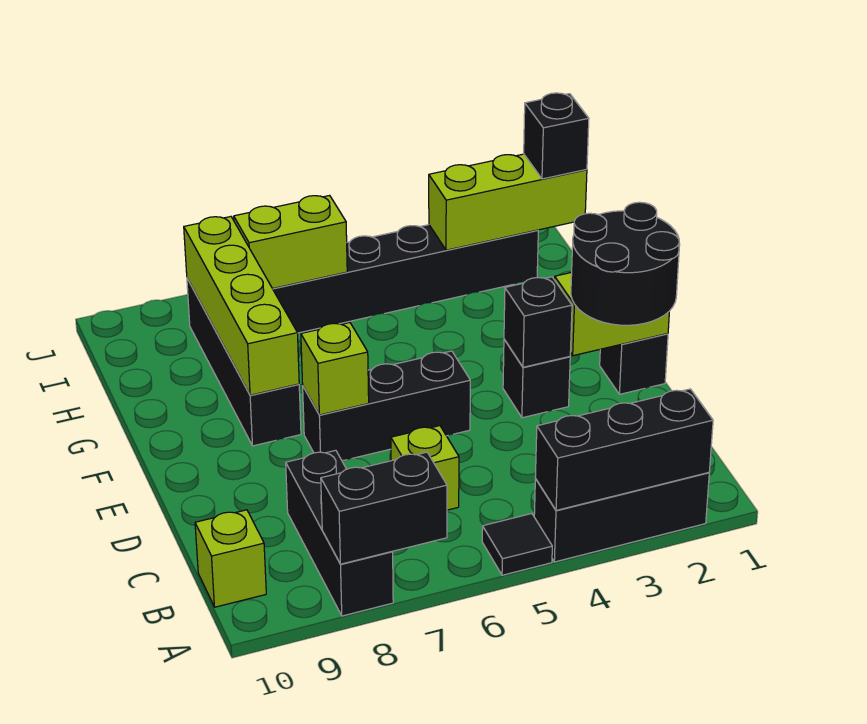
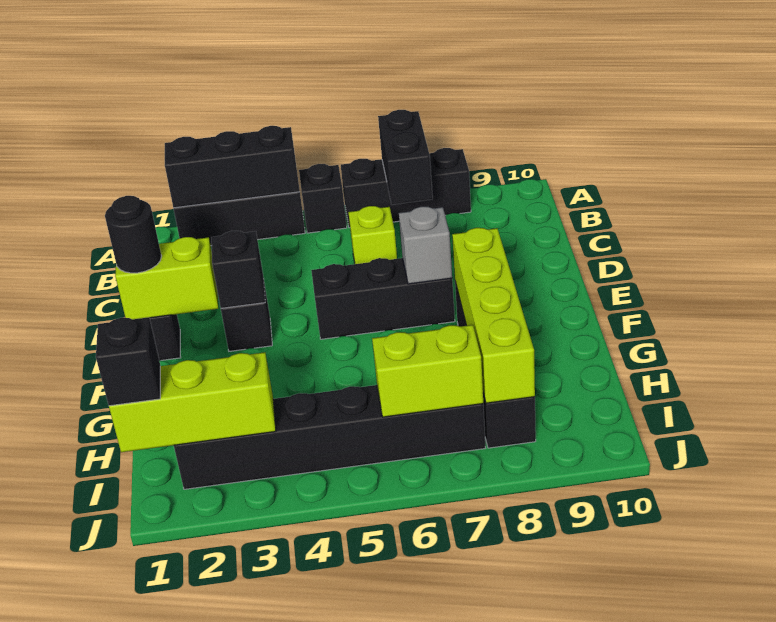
black 1x1 tile [482,514,552,575] -> black 1x1 brick [299,164,347,233]
black 1x2 brick [321,452,447,564] -> black 1x2 brick turned to [378,110,433,205]
black 1x3 brick [286,450,393,616] -> black 1x3 brick turned to [341,148,471,228]
lime 1x1 brick [195,510,266,607] -> none
black 2x2 round brick [571,202,680,325] -> black 1x1 round brick [105,196,161,273]
lime 1x1 brick [301,323,369,415] -> grey 1x1 brick [399,207,452,284]

